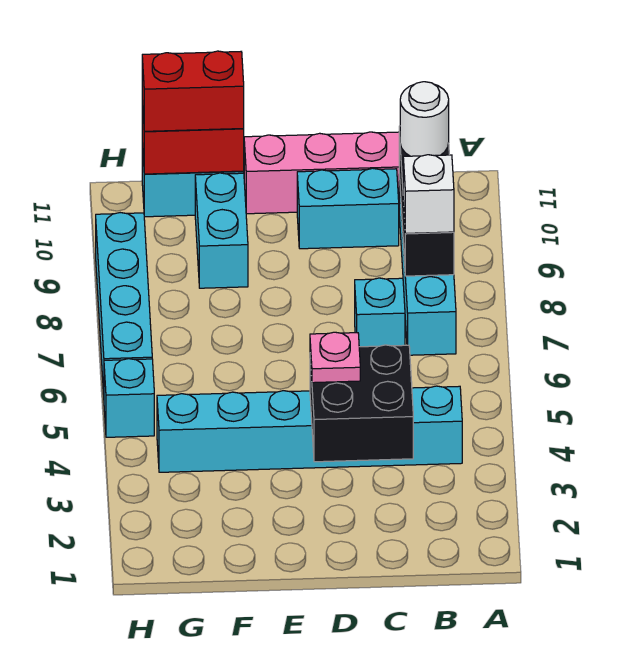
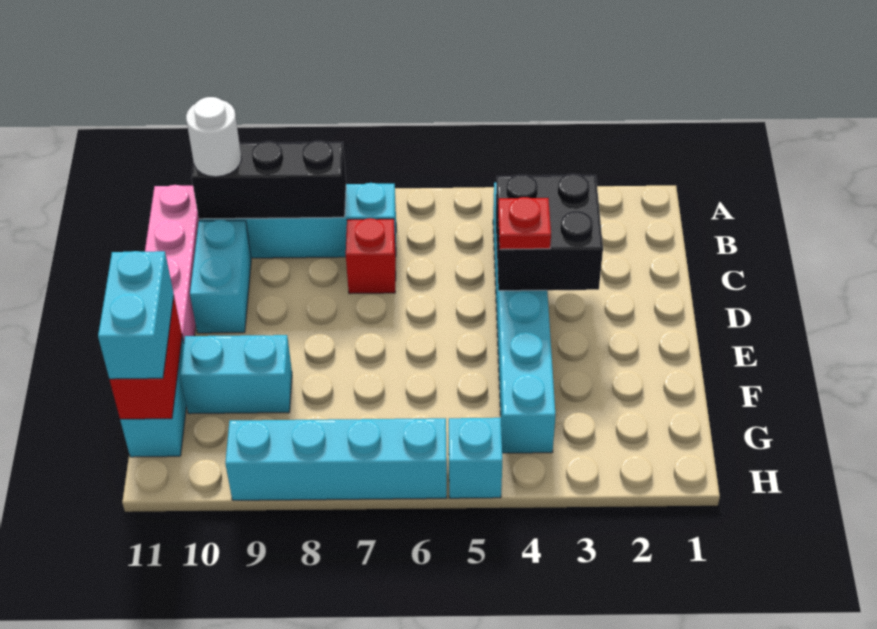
white 1x1 brick [403,155,454,233] -> none
cyan 1x1 brick [355,278,405,347] -> red 1x1 brick [346,218,396,294]
pink 1x1 plate [310,332,360,383] -> red 1x1 plate [498,197,551,249]
red 1x2 brick [142,51,244,131] -> cyan 1x2 brick [98,251,174,379]

